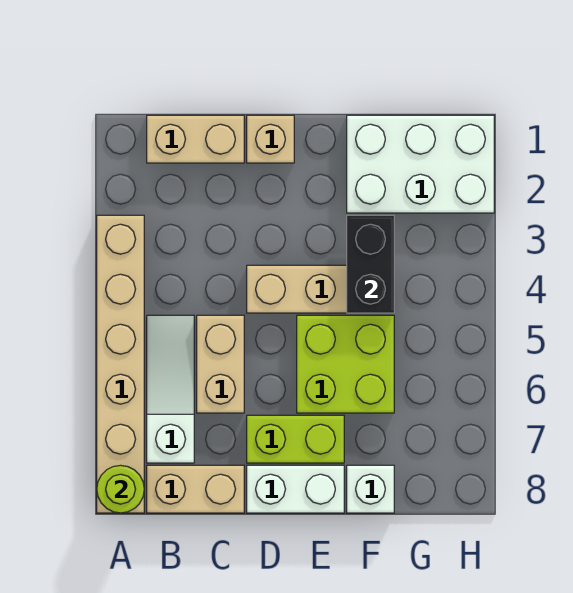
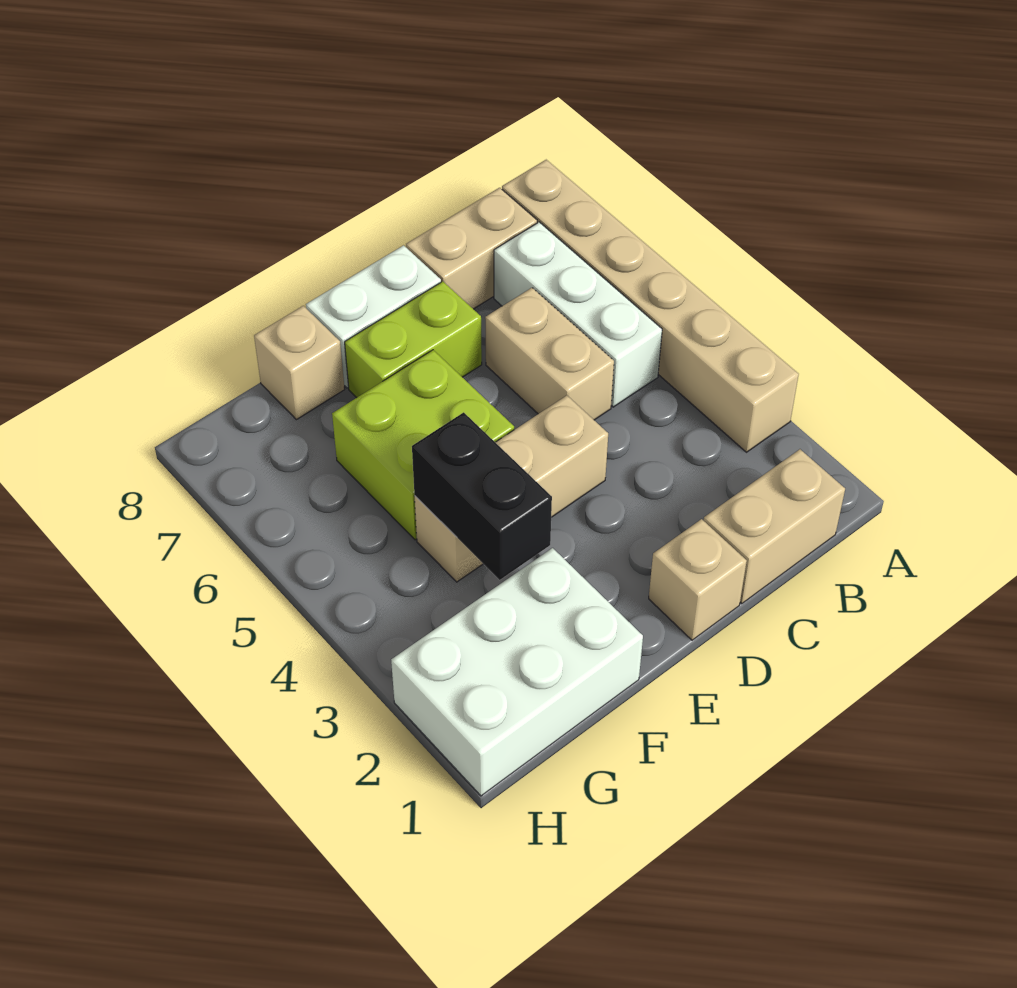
lime 1x1 round brick [97,465,144,513] -> none
white 1x3 slope [147,315,194,463] -> white 1x3 brick [494,222,662,407]
white 1x1 brick [347,465,394,513] -> tan 1x1 brick [254,306,345,420]

